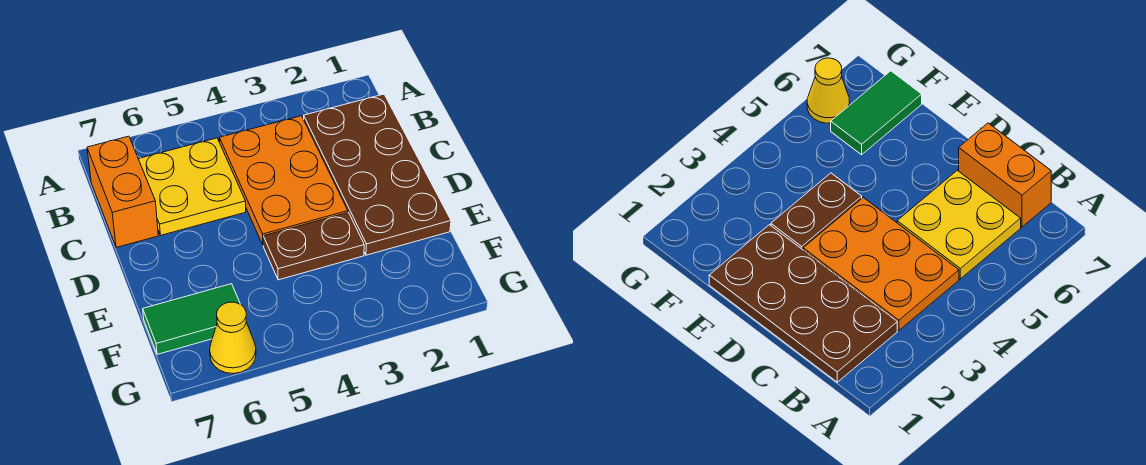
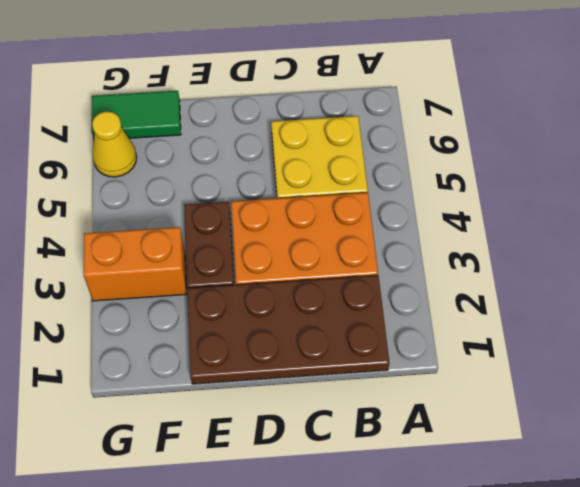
orange 1x2 brick [87,136,158,248] -> orange 1x2 brick moved to [84,227,187,301]
green 1x2 tile [143,284,240,354] -> green 1x2 tile turned to [91,91,181,138]

